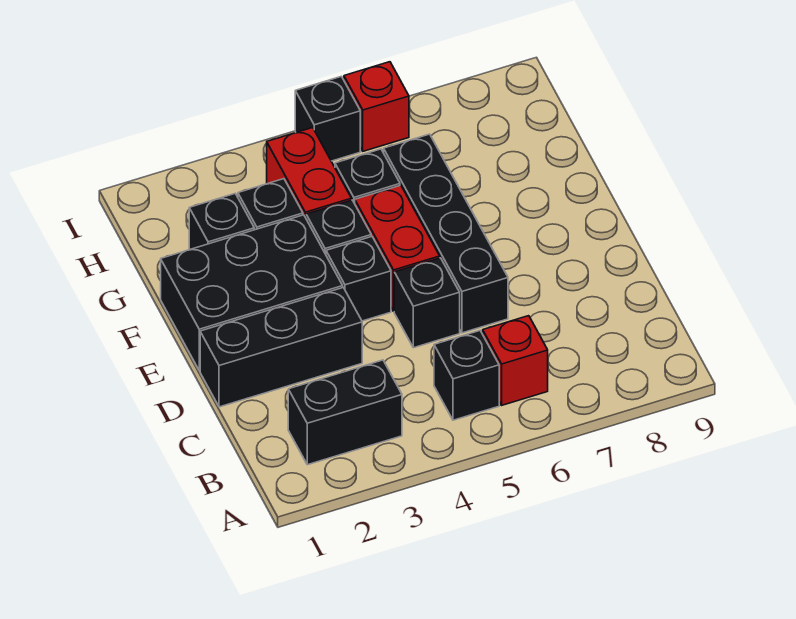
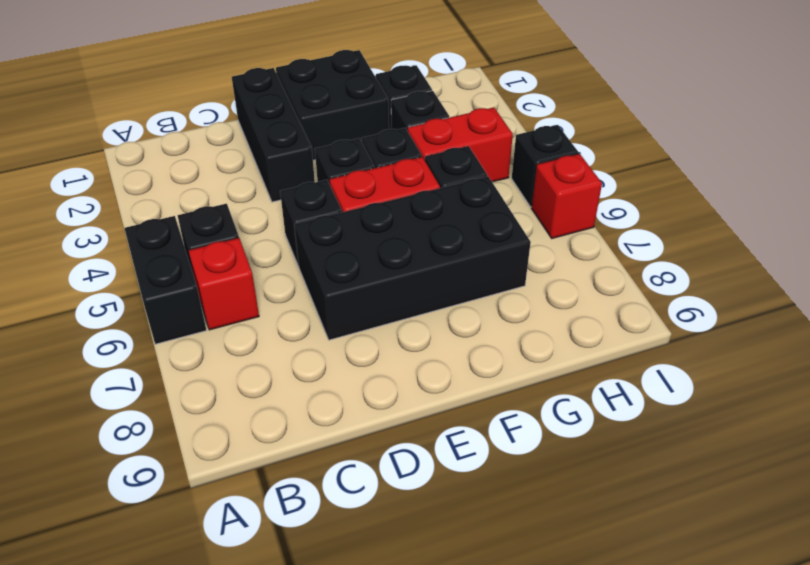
black 1x2 brick [288,360,402,465] -> black 1x2 brick moved to [124,216,206,344]
black 1x4 brick [384,134,508,333] -> black 2x4 brick [294,177,531,340]
black 2x3 brick [161,215,343,371] -> black 2x2 brick [276,50,389,160]

